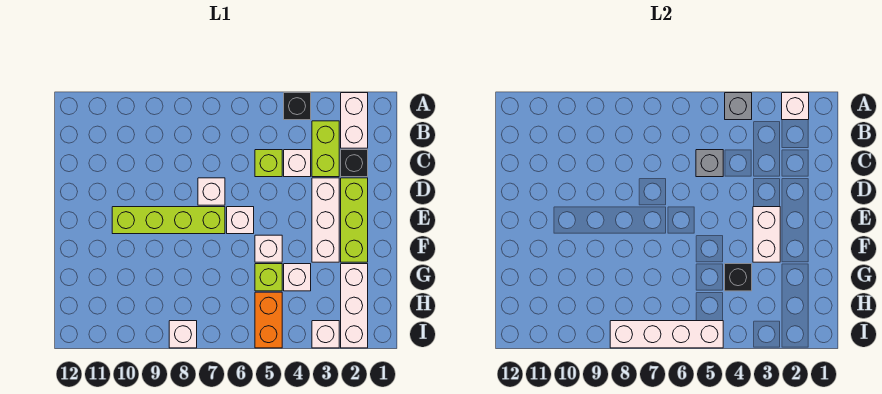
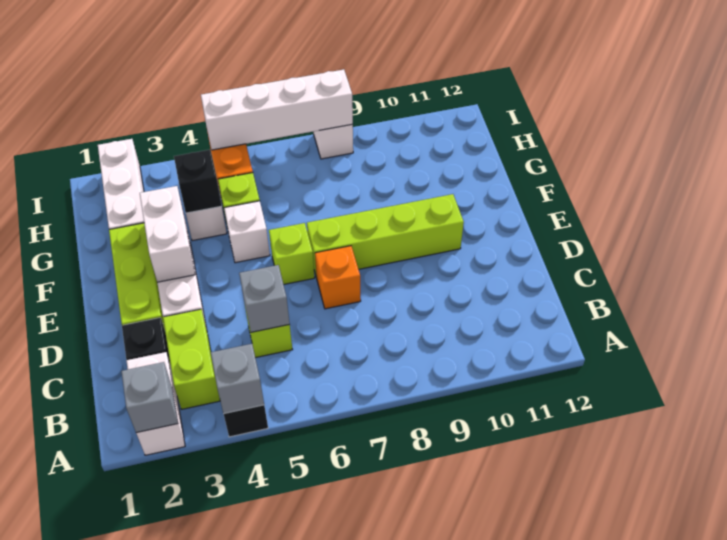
white 1x1 brick [782,93,809,120] -> grey 1x1 brick [121,362,178,433]
white 1x1 brick [284,150,311,177] -> none
white 1x1 brick [198,178,225,205] -> orange 1x1 brick [315,246,361,309]
white 1x1 brick [227,207,254,234] -> lime 1x1 brick [269,223,315,284]
white 1x1 brick [312,321,339,348] -> none

